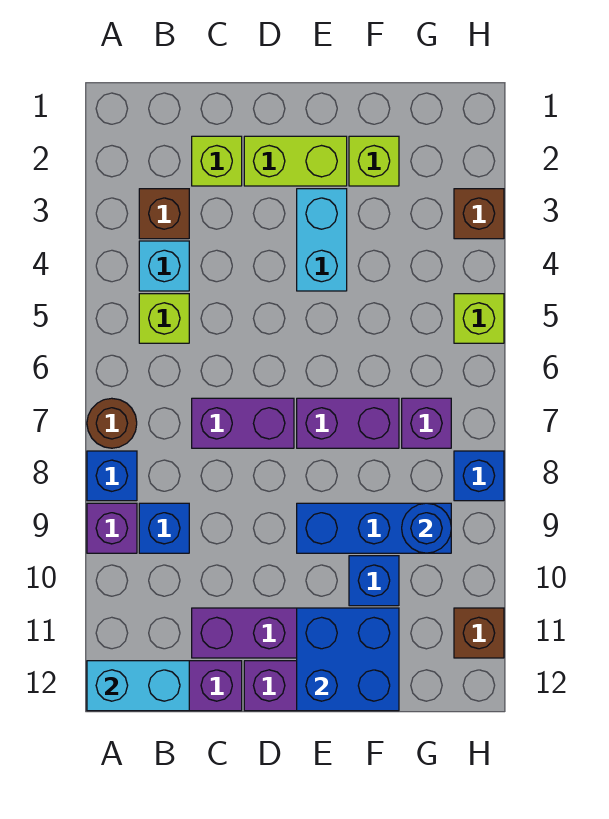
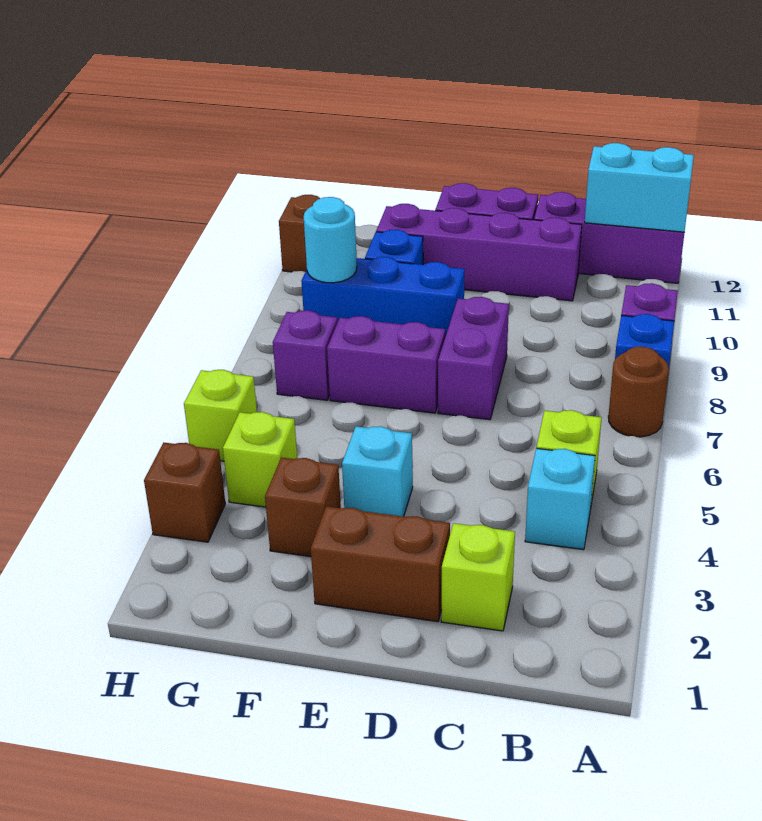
brown 1x1 brick [139,189,189,239] -> brown 1x1 brick moved to [265,457,341,557]
blue 1x1 brick [139,503,189,553] -> none
purple 1x2 brick [192,398,294,448] -> purple 1x2 brick turned to [438,297,509,420]
lime 1x2 brick [244,136,347,186] -> brown 1x2 brick [311,506,450,622]
cyan 1x2 brick [297,189,347,291] -> cyan 1x1 brick [342,426,413,517]
blue 2x2 brick [297,608,399,711] -> none
lime 1x1 brick [349,136,399,186] -> lime 1x1 brick moved to [223,412,297,507]
blue 1x1 round brick [402,503,451,553] -> cyan 1x1 round brick [304,197,357,283]
blue 1x1 brick [454,451,504,501] -> none

